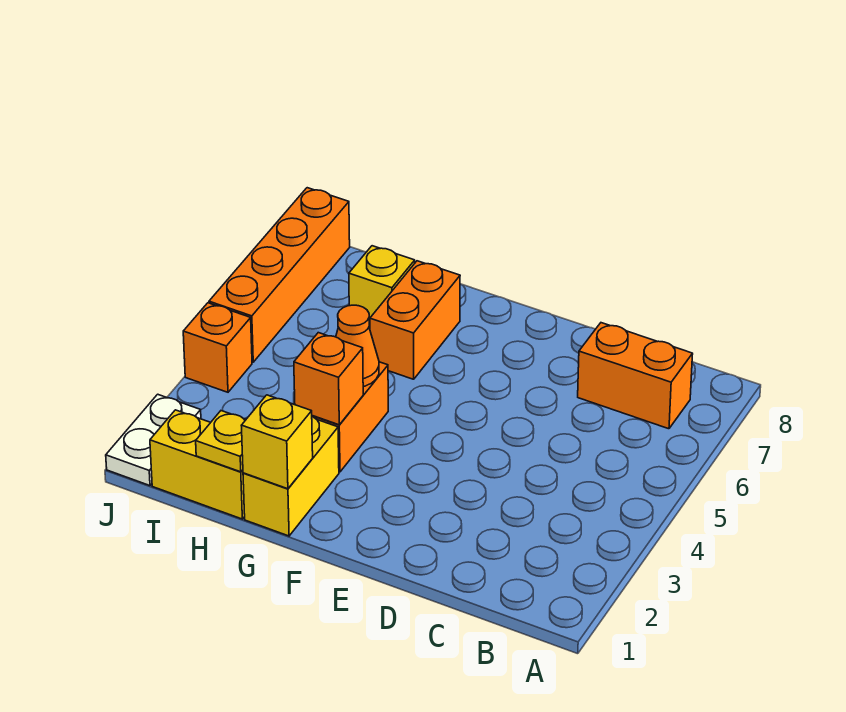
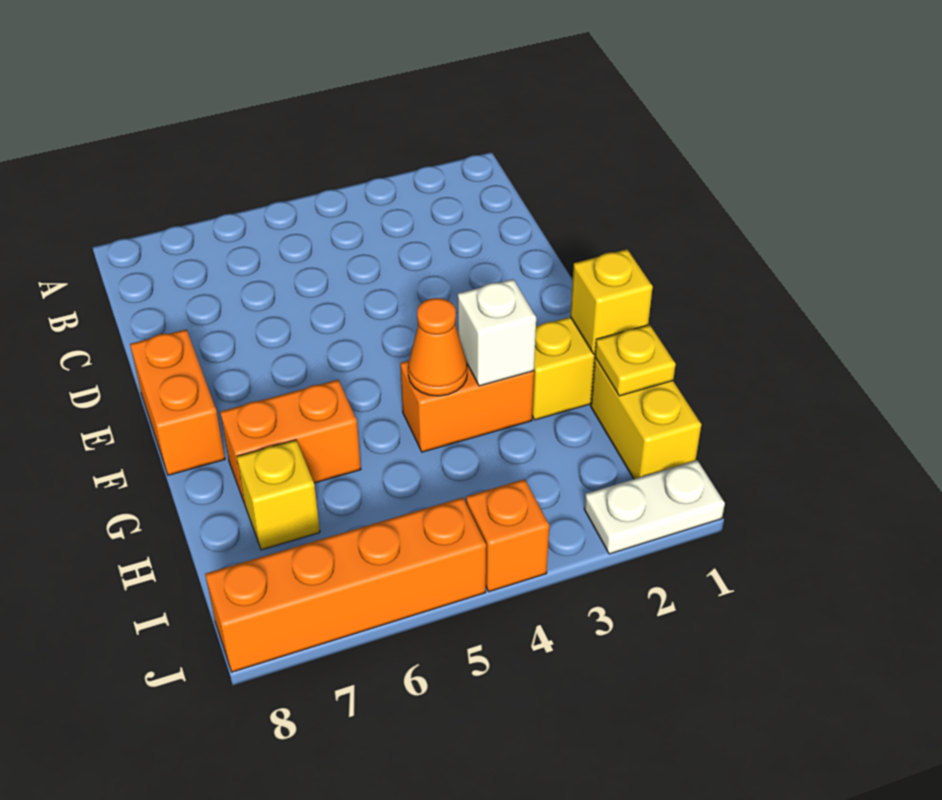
orange 1x2 brick [578,323,693,429] -> orange 1x2 brick moved to [130,329,225,475]
orange 1x1 brick [294,333,363,425] -> white 1x1 brick [458,279,536,386]

